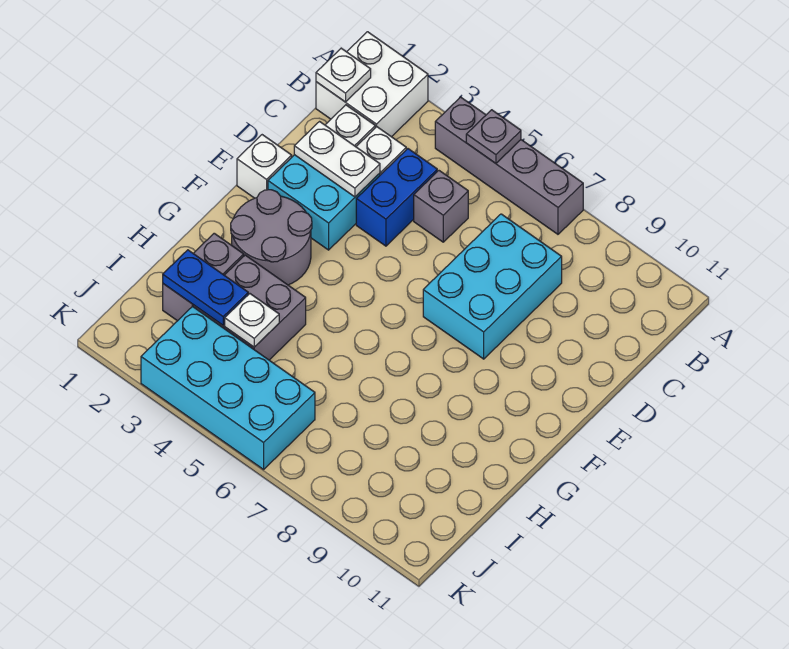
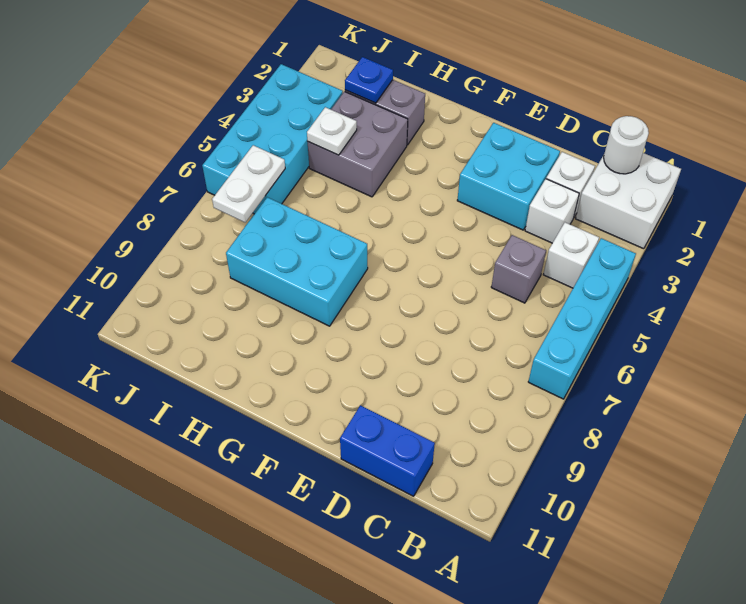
grey 1x4 brick [435,97,583,234] -> cyan 1x4 brick [528,238,636,399]
grey 1x1 plate [466,110,521,163] -> none
white 1x1 plate [316,48,371,102] -> white 1x1 round brick [604,116,649,174]
blue 1x2 brick [356,149,437,246] -> blue 1x2 brick moved to [340,405,435,496]
cyan 2x3 brick [423,214,562,359] -> cyan 2x3 brick moved to [226,197,368,326]
white 1x2 plate [294,122,380,197] -> white 1x2 plate moved to [212,145,285,222]
white 1x1 brick [237,135,292,198] -> white 1x1 brick moved to [543,222,599,288]
grey 2x2 round brick [231,190,312,285] -> none
blue 1x2 plate [163,250,248,325] -> blue 1x1 plate [345,57,393,103]

